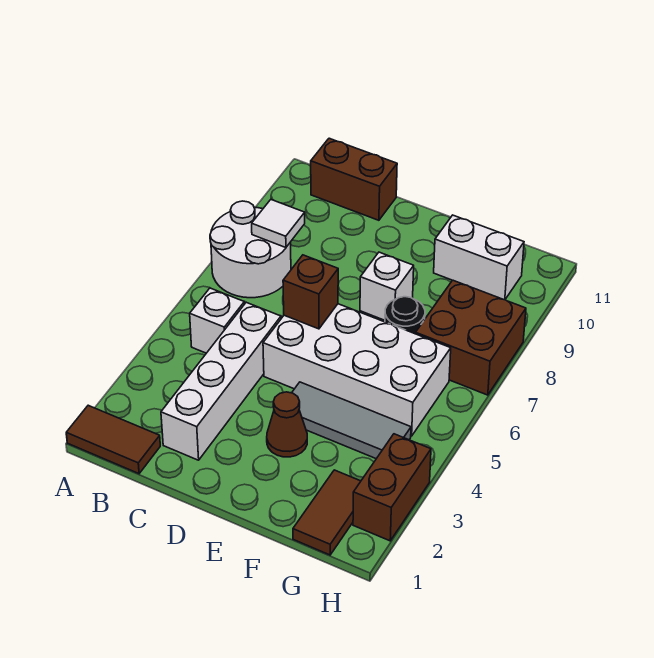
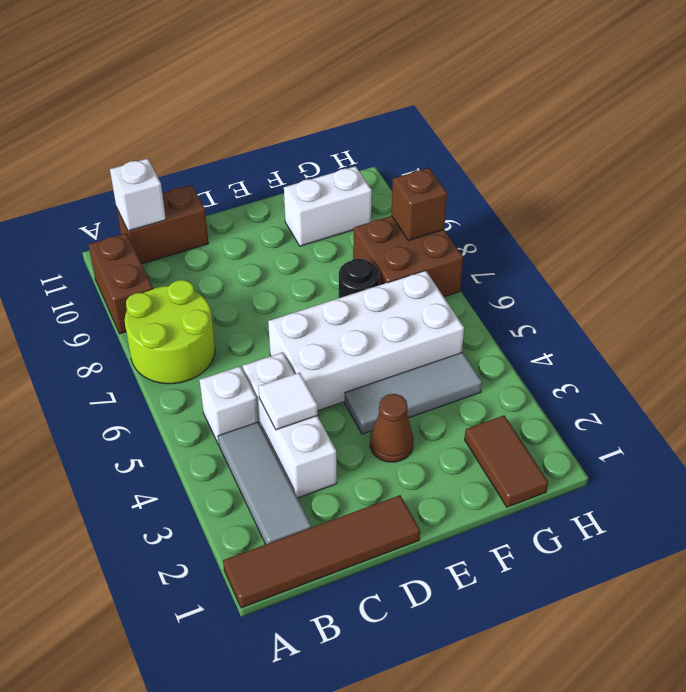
brown 1x2 tile [66,405,160,474] -> brown 1x4 tile [223,495,420,608]
white 2x2 round brick [210,201,291,298] -> lime 2x2 round brick [125,280,215,384]
none -> grey 1x3 tile [218,422,311,544]
white 1x1 tile [252,200,305,248] -> white 1x1 tile moved to [258,372,317,430]
white 1x4 brick [161,302,281,460] -> white 1x3 brick [243,352,337,498]
brown 1x1 brick [283,255,338,329] -> brown 1x1 brick moved to [391,168,447,241]
white 1x1 brick [360,252,414,320] -> white 1x1 brick moved to [110,159,166,231]
brown 1x2 brick [353,434,431,541] -> brown 1x2 brick moved to [89,233,153,334]

